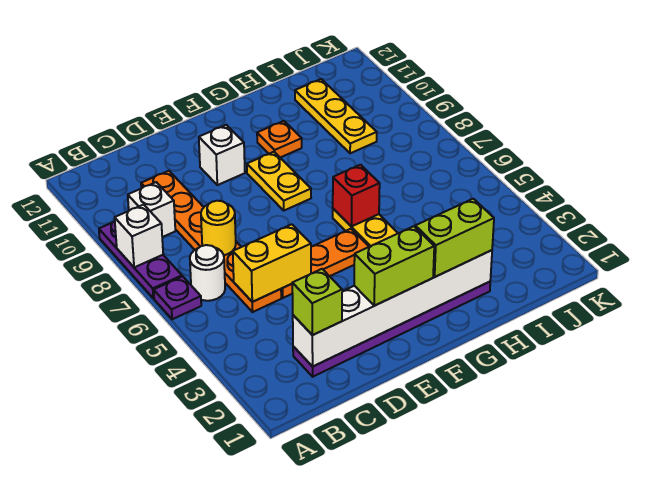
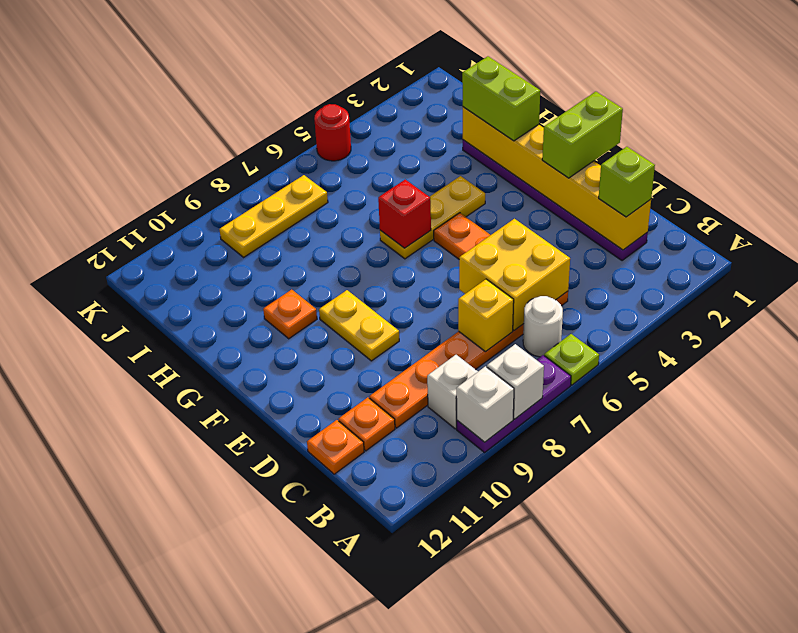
purple 1x1 plate [154,276,201,319] -> lime 1x1 plate [544,334,599,385]
white 1x6 brick [293,250,492,367] -> yellow 1x6 brick [463,107,651,250]
yellow 1x2 brick [233,224,311,302] -> yellow 2x2 brick [459,219,570,330]
yellow 1x1 round brick [201,201,236,255] -> yellow 1x1 brick [458,279,514,352]
none -> orange 1x1 plate [338,397,395,451]
none -> orange 1x1 plate [307,420,364,474]
lime 1x2 brick [354,226,434,306] -> lime 1x2 brick turned to [542,92,623,178]
white 1x1 brick [199,125,245,185] -> white 1x1 brick moved to [456,366,514,442]
yellow 1x2 plate [247,152,311,210] -> yellow 1x2 plate turned to [319,290,399,361]
yellow 1x3 plate [295,79,377,153] -> yellow 1x3 plate moved to [219,175,328,257]
none -> red 1x1 round brick [314,104,351,161]

